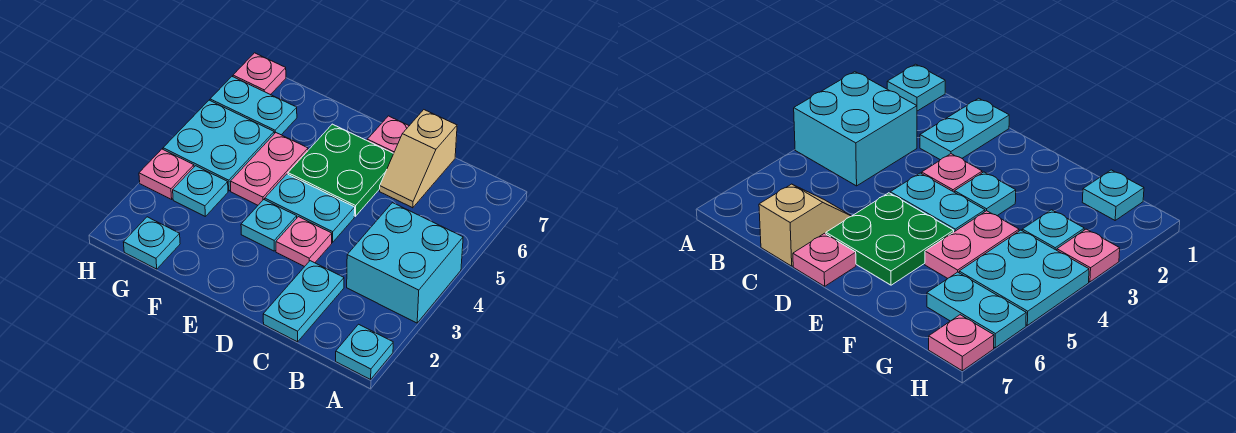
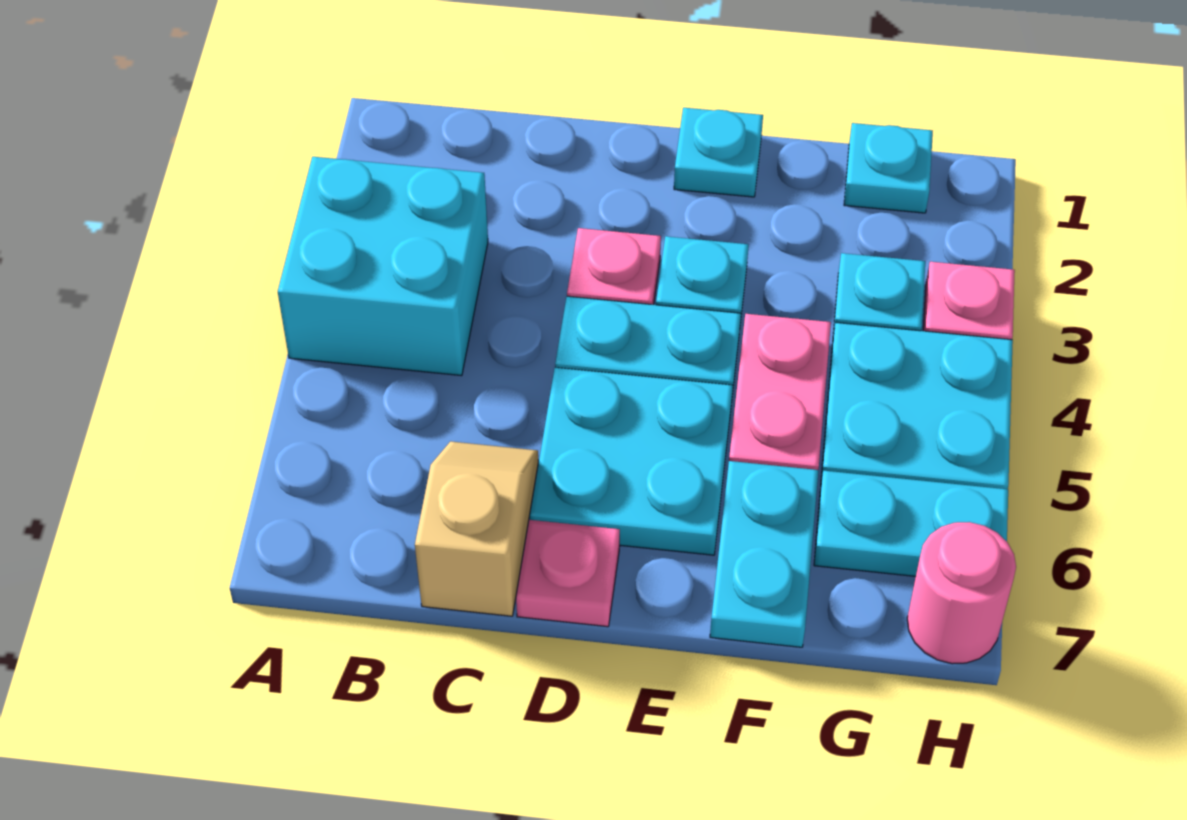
cyan 1x1 plate [336,324,393,380] -> cyan 1x1 plate moved to [674,108,763,197]
cyan 1x2 plate [263,261,344,342] -> cyan 1x2 plate moved to [710,461,818,647]
green 2x2 plate [288,124,394,216] -> cyan 2x2 plate [530,367,733,555]
pink 1x1 plate [233,53,286,95] -> pink 1x1 round brick [907,522,1016,664]

